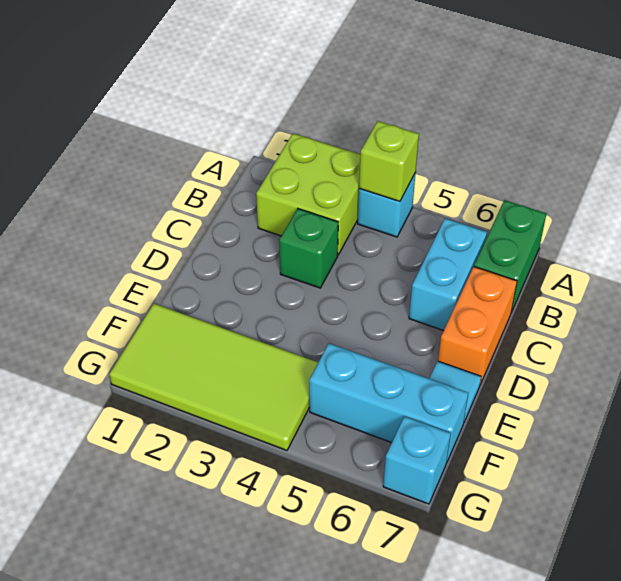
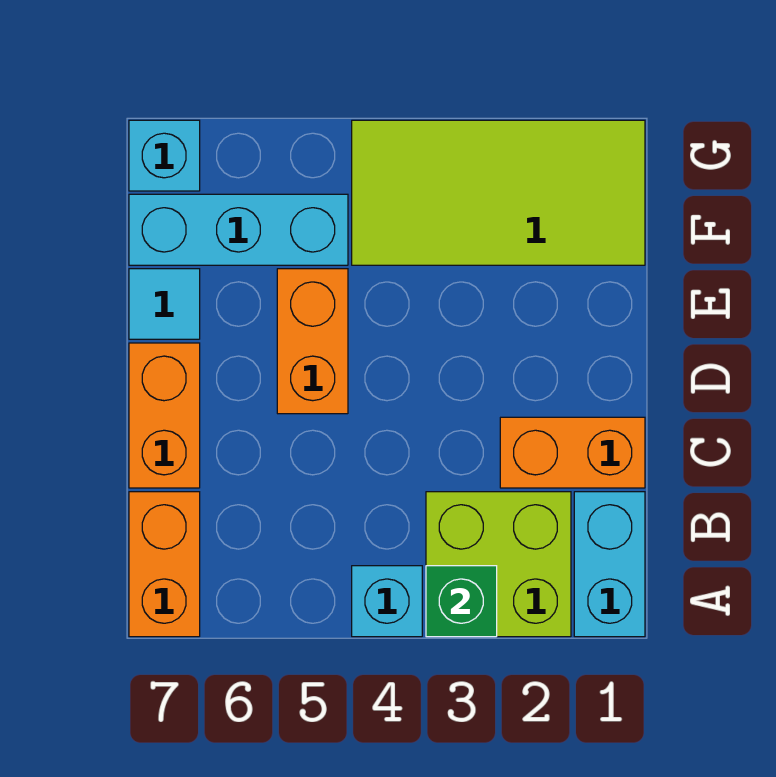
lime 1x1 brick [359,121,419,202] -> none
green 1x2 brick [474,200,546,313] -> orange 1x2 brick [129,492,200,637]
cyan 1x2 brick [409,218,487,331] -> cyan 1x2 brick moved to [574,492,645,637]
none -> orange 1x2 brick [500,417,645,488]
green 1x1 brick [279,209,338,288] -> green 1x1 brick moved to [426,566,497,637]
none -> orange 1x2 brick [277,269,348,414]

